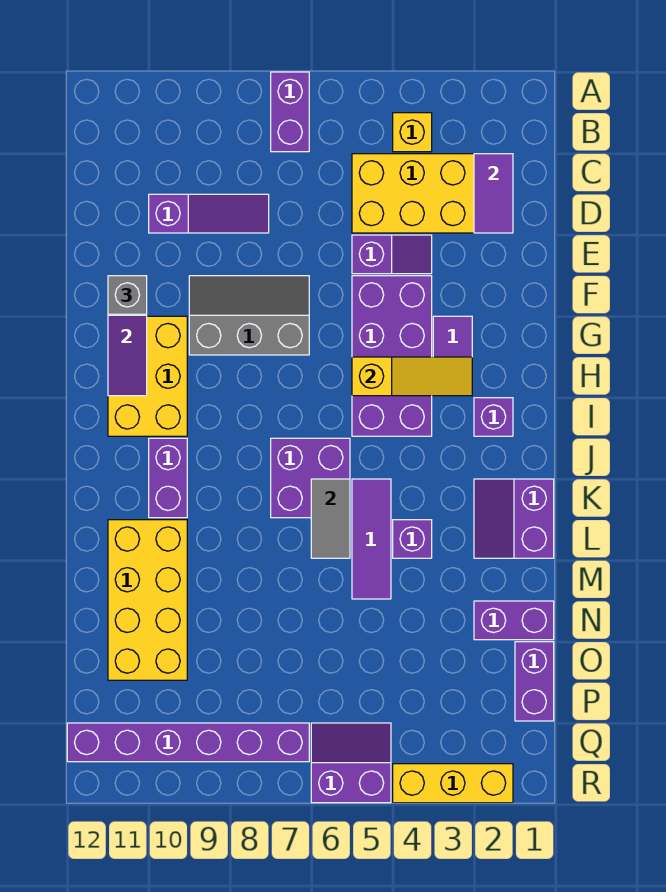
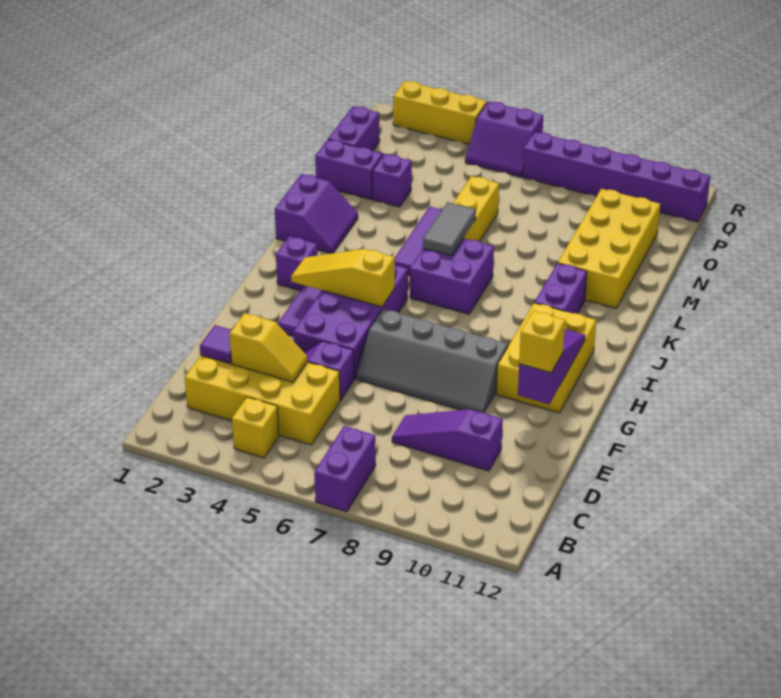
purple 1x2 tile [474,154,513,233] -> purple 1x1 tile [200,325,232,364]
none -> yellow 1x2 slope [230,313,307,382]
grey 2x3 slope [189,276,309,355] -> grey 2x4 slope [356,309,508,412]
grey 1x1 brick [108,276,147,314] -> yellow 1x1 brick [519,311,565,373]
purple 1x1 brick [393,520,432,558] -> purple 1x1 brick moved to [372,154,412,207]
none -> yellow 1x2 brick [453,176,499,241]

